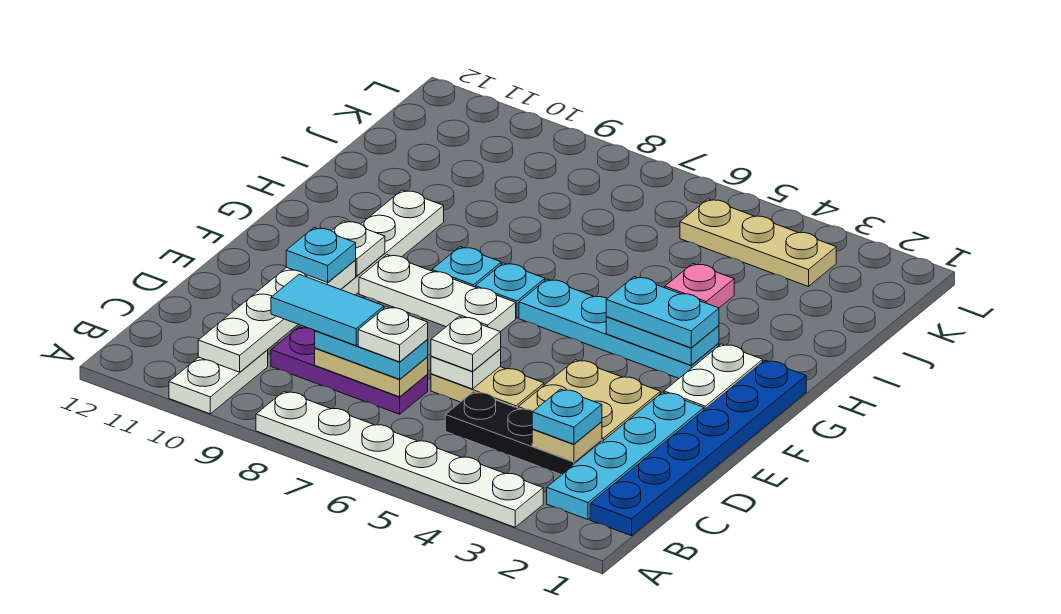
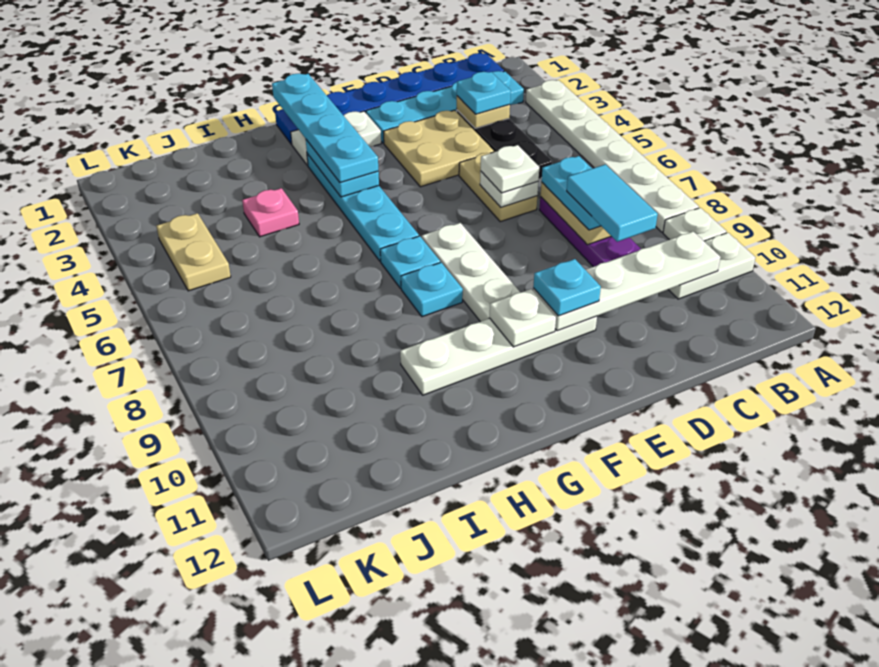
white 1x1 plate [358,307,428,362] -> white 1x1 plate moved to [663,208,727,241]
cyan 1x2 plate [606,277,719,348] -> cyan 1x4 plate [272,73,378,183]
tan 1x3 plate [680,199,836,287] -> tan 1x2 plate [156,213,231,291]

